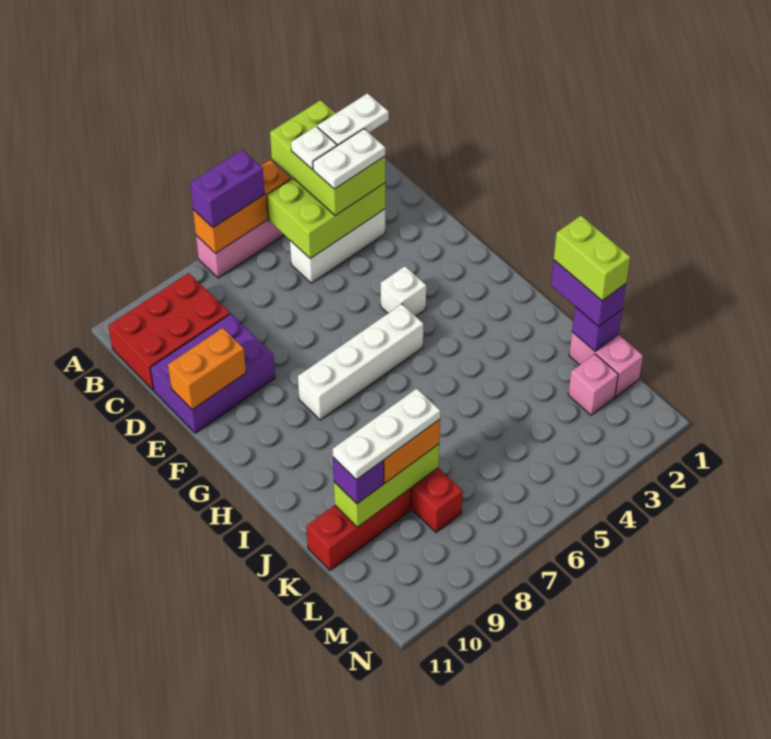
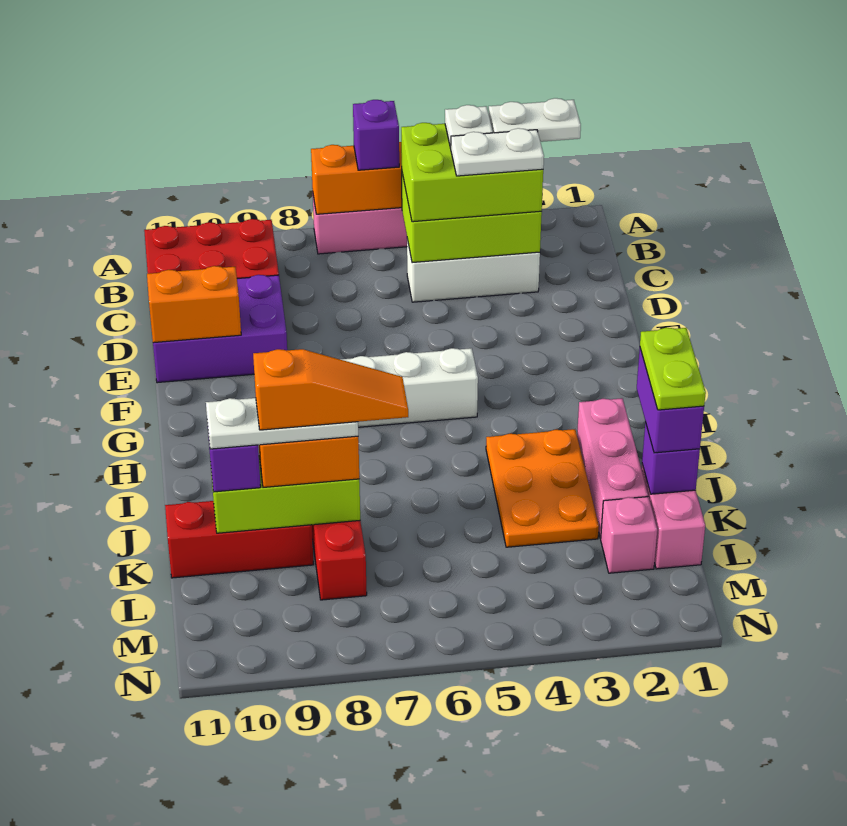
lime 2x3 brick [270,100,385,216] -> lime 2x3 brick turned to [401,123,543,222]
purple 1x2 brick [190,150,265,227] -> purple 1x1 brick [353,100,399,170]
white 1x1 brick [381,266,426,316] -> none
none -> pink 1x3 brick [577,398,648,539]
none -> orange 2x3 plate [486,429,599,547]
lime 1x2 brick [554,216,630,301] -> lime 1x2 plate [640,328,706,410]
none -> orange 1x3 slope [253,349,408,430]

